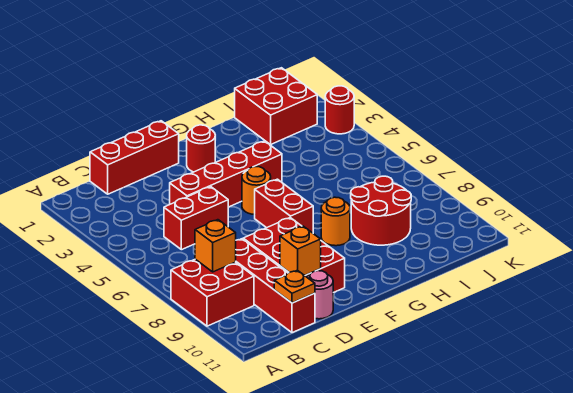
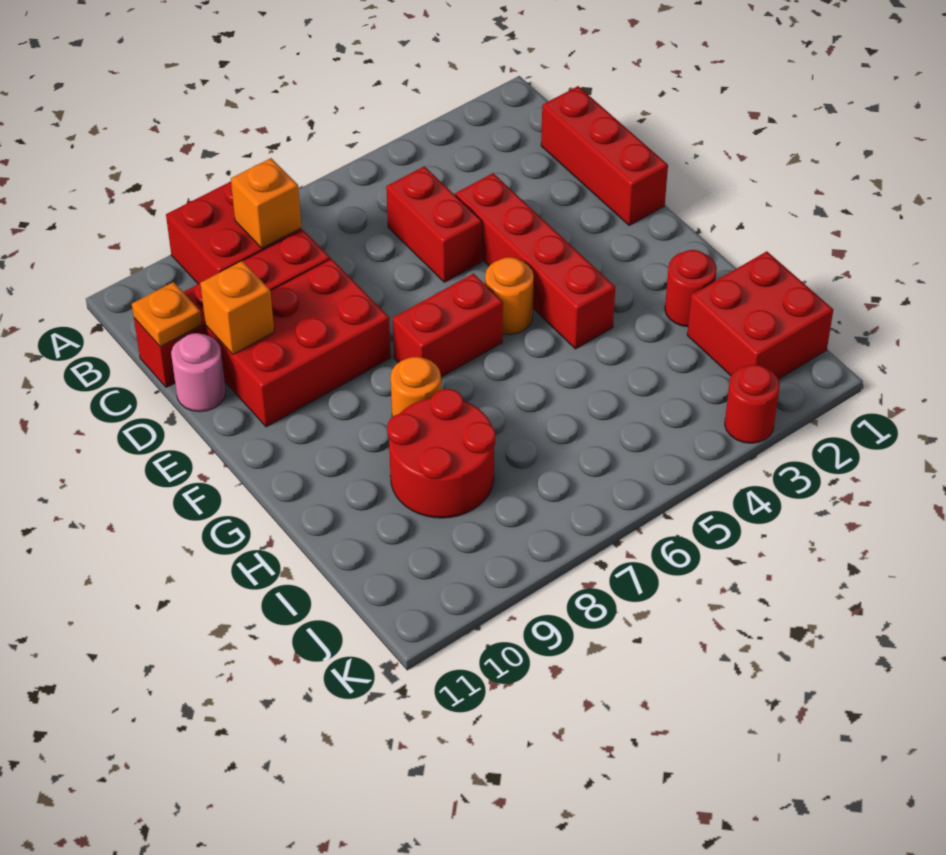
red 1x1 round brick [187,125,215,172] -> red 1x1 round brick moved to [665,250,717,327]

